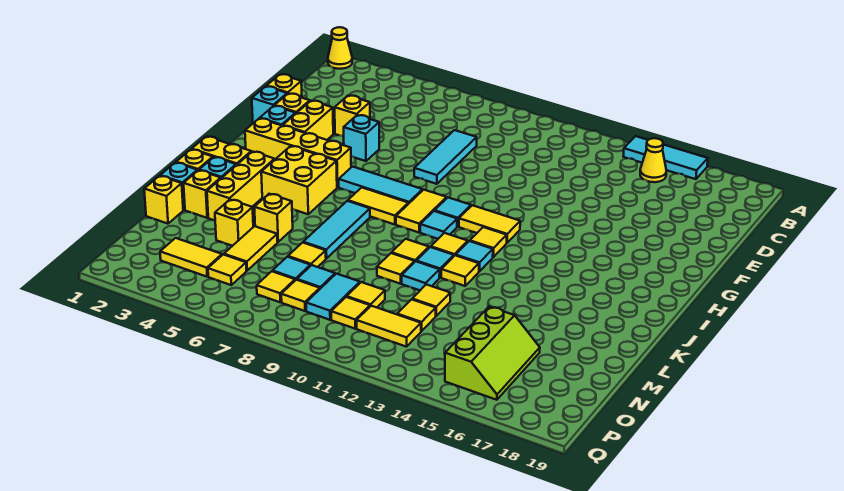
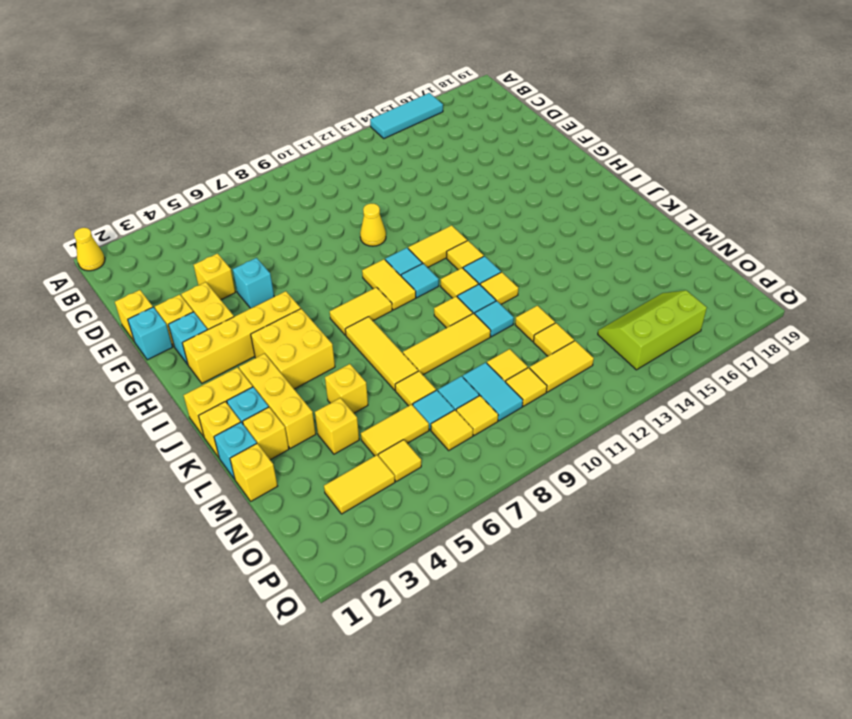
yellow 1x1 cone [640,138,666,182] -> yellow 1x1 cone moved to [360,203,386,246]
cyan 1x3 tile [414,130,477,184] -> none
cyan 1x3 tile [339,167,422,204] -> none
cyan 1x3 tile [303,201,370,259] -> yellow 1x3 tile [345,317,418,390]
yellow 1x1 tile [377,253,414,284] -> yellow 1x3 tile [403,313,491,375]
yellow 1x2 tile [224,226,278,270] -> yellow 1x2 tile turned to [361,405,429,456]
lime 2x3 slope [445,307,540,400] -> lime 2x3 slope turned to [598,290,707,370]

